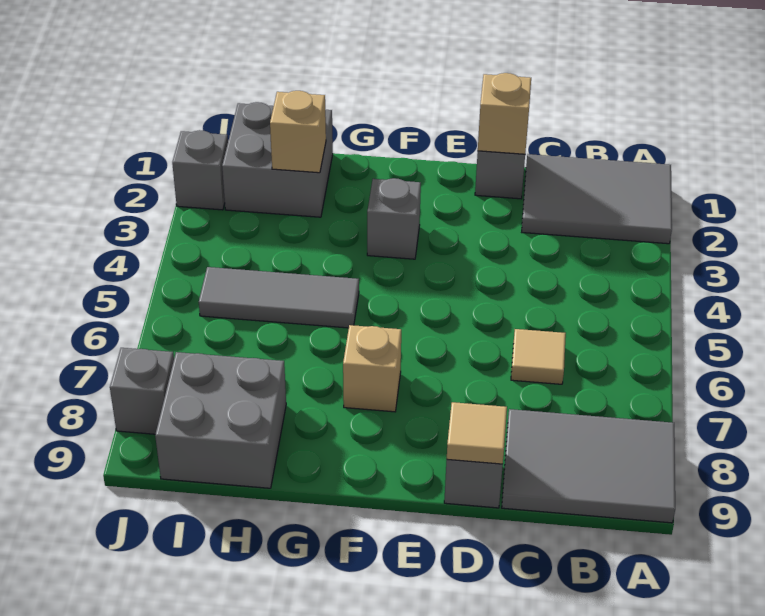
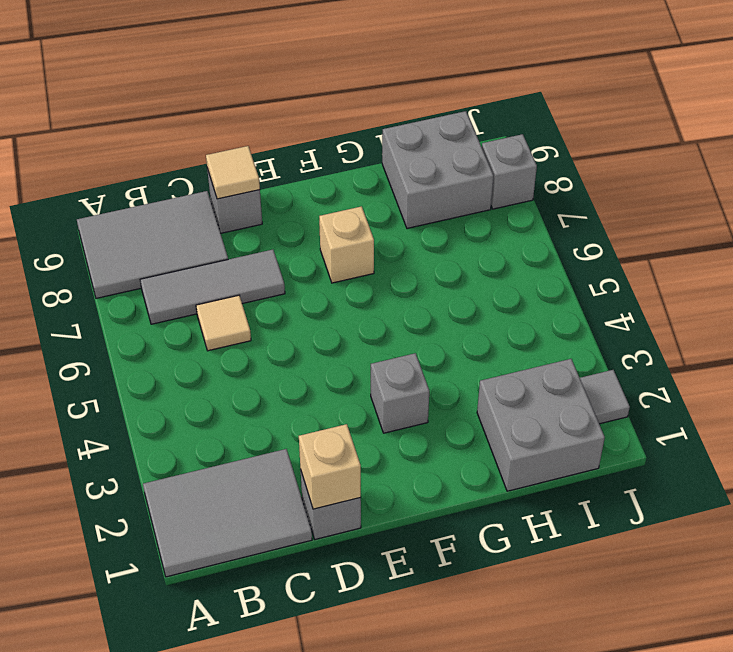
grey 1x3 tile [199,267,359,328] -> grey 1x3 tile moved to [140,250,285,324]
tan 1x1 brick [270,91,326,173] -> none
grey 1x1 brick [172,130,228,210] -> grey 1x1 tile [580,370,630,424]

